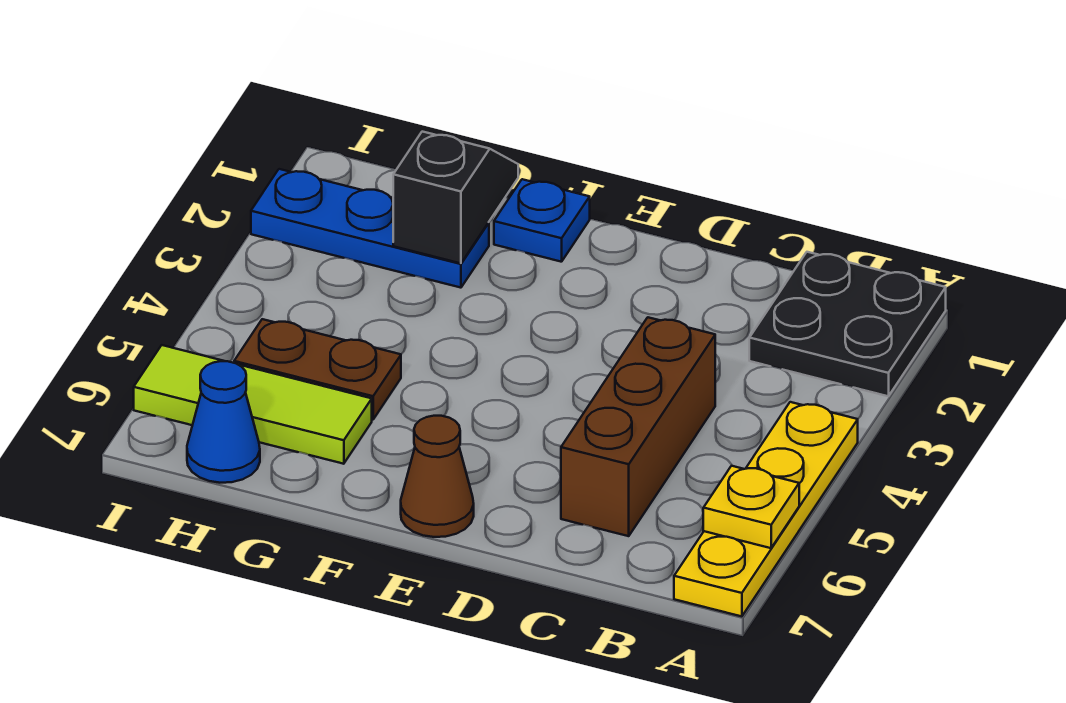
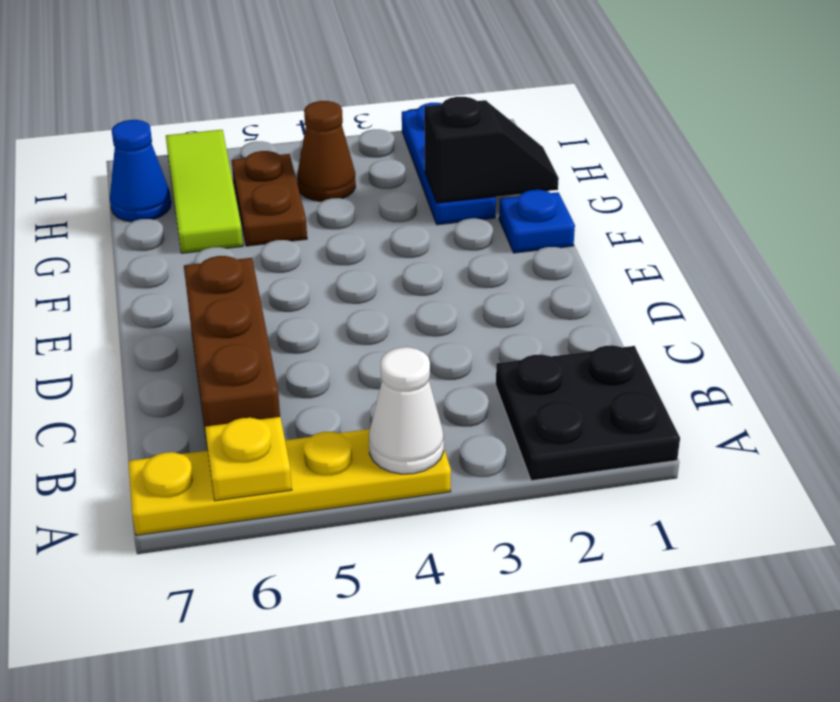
none -> white 1x1 cone [369,347,444,474]
brown 1x3 brick [561,317,715,536] -> brown 1x3 brick turned to [184,256,280,450]
brown 1x1 cone [401,416,474,537] -> brown 1x1 cone moved to [297,101,356,202]

